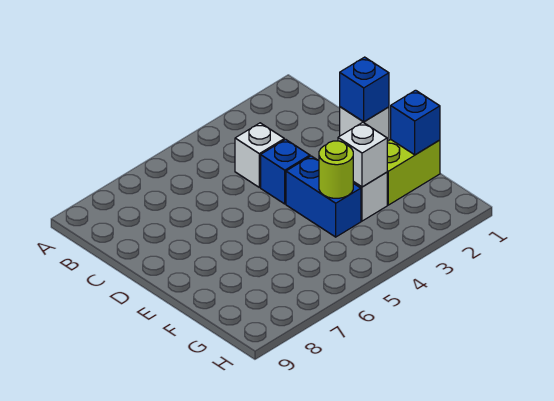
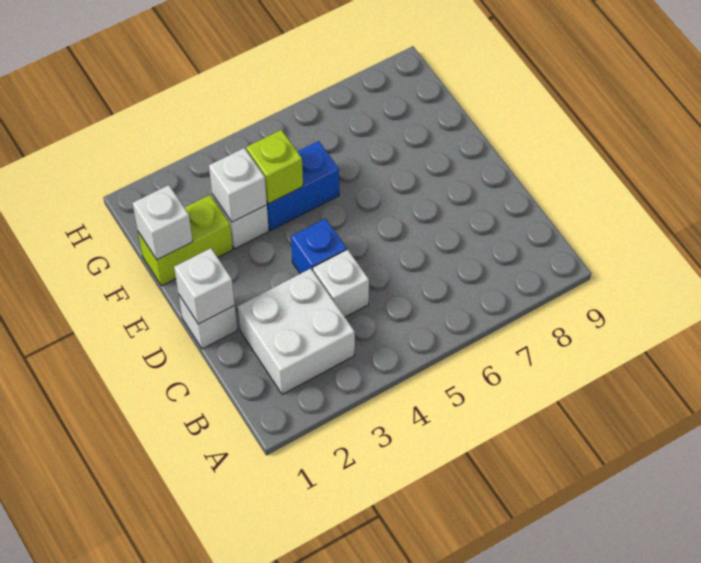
none -> white 2x2 brick [238,268,355,394]
blue 1x1 brick [340,57,389,122] -> white 1x1 brick [174,248,235,324]
blue 1x2 brick [286,156,361,237] -> blue 1x2 brick turned to [267,141,339,231]
blue 1x1 brick [391,90,440,155] -> white 1x1 brick [133,185,193,260]
lime 1x1 round brick [319,141,353,198] -> lime 1x1 brick [246,130,303,204]

